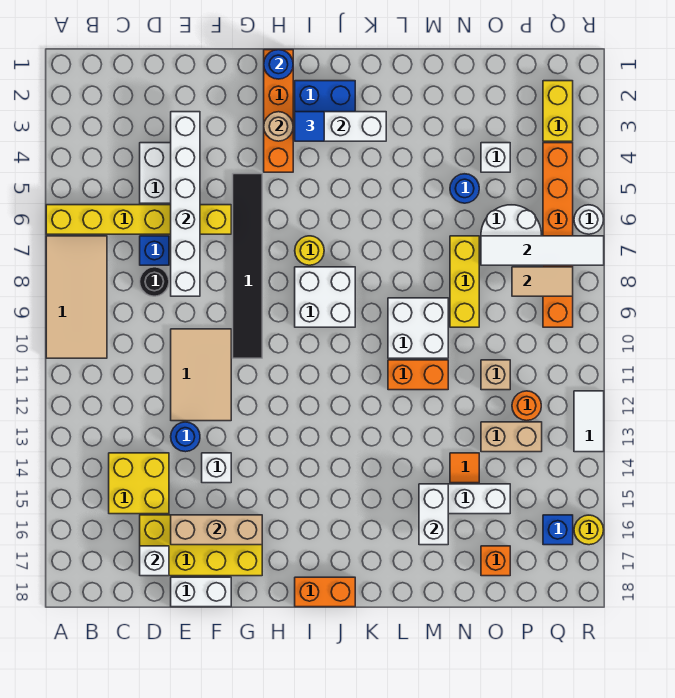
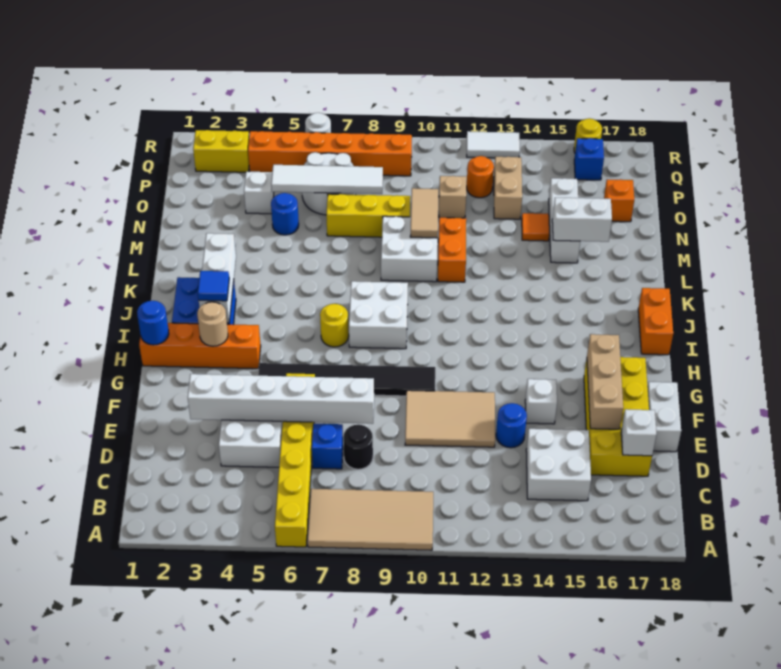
yellow 2x2 brick [109,453,169,514] -> white 2x2 brick [526,429,591,501]
white 1x4 tile [481,236,604,265] -> white 1x4 tile turned to [271,165,383,194]
tan 1x2 tile [512,267,573,296] -> tan 1x2 tile moved to [410,188,438,238]

